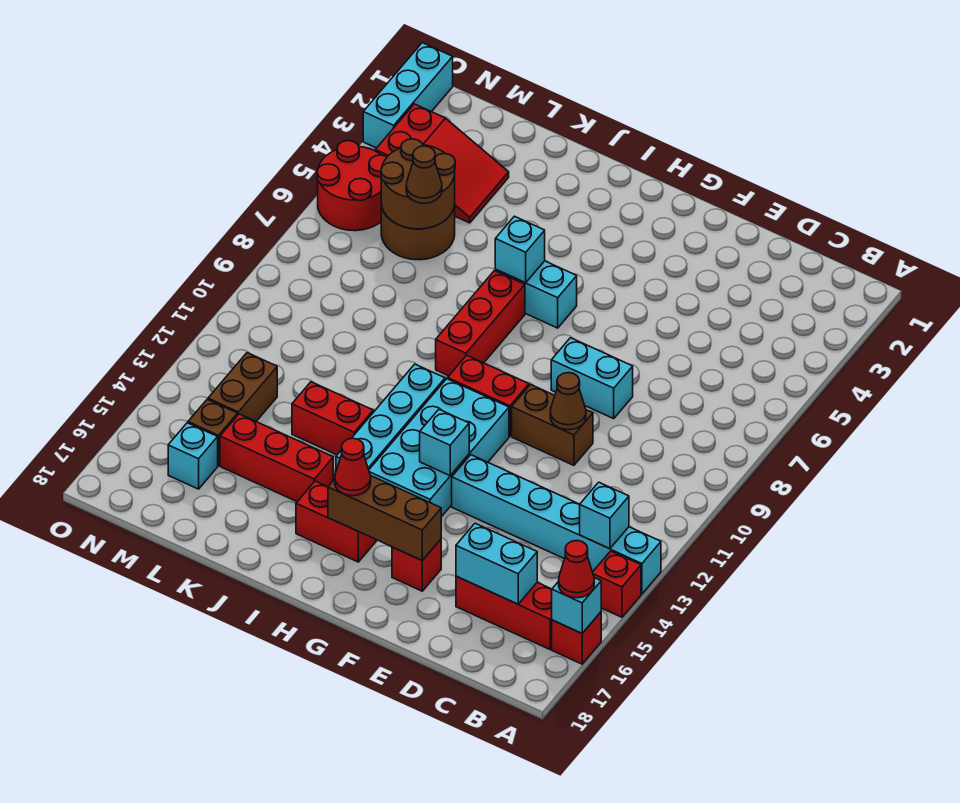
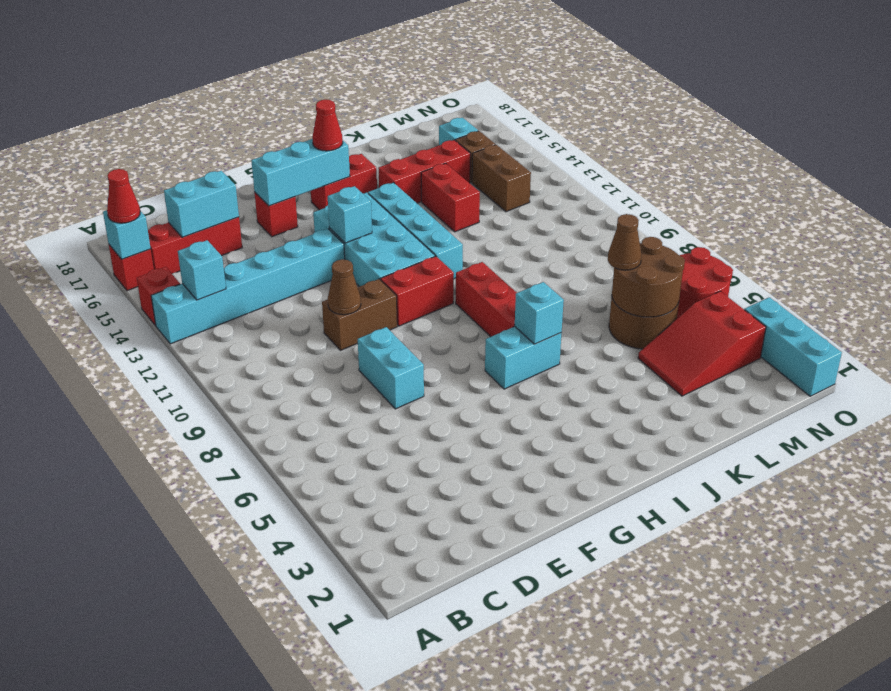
cyan 1x2 brick [551,338,633,419] -> cyan 1x2 brick turned to [358,327,424,409]
brown 1x3 brick [328,476,441,560] -> cyan 1x3 brick [251,139,350,206]
red 1x2 brick [292,382,373,455] -> red 1x2 brick turned to [421,163,480,232]

